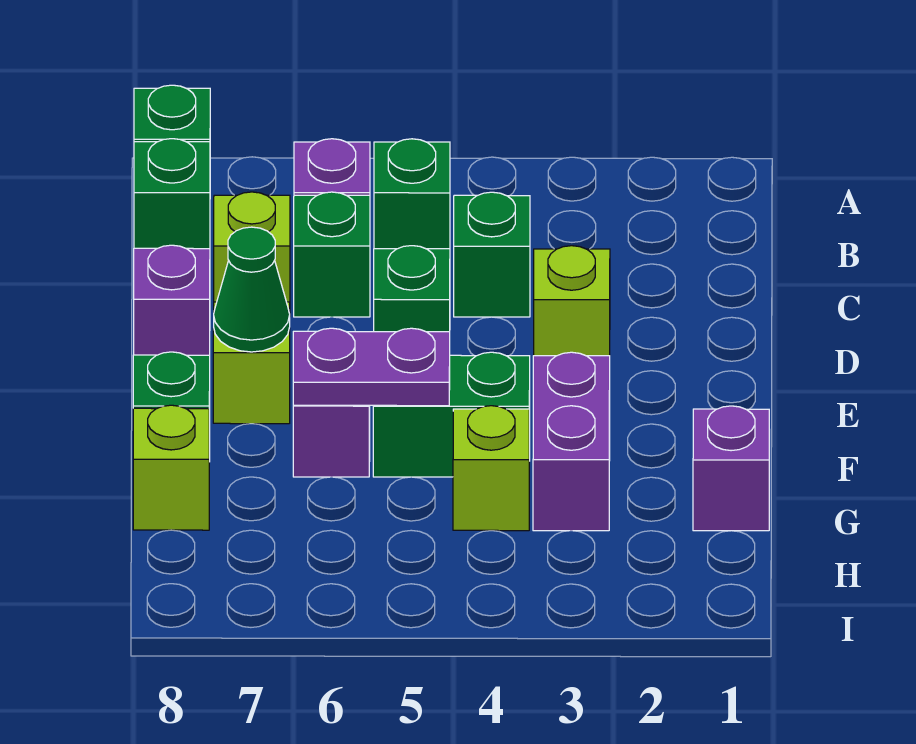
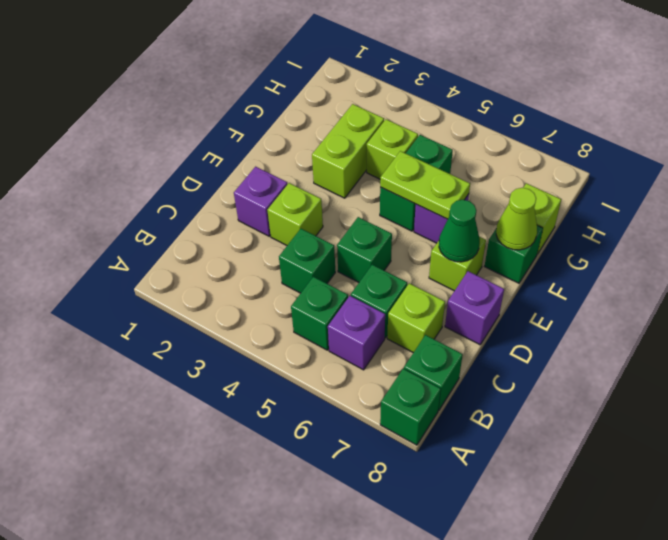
purple 1x2 brick [533,352,610,531] -> lime 1x2 brick [312,104,384,198]
green 1x2 brick [373,352,530,477] -> green 1x2 brick turned to [380,135,453,231]
purple 1x2 plate [293,328,450,406] -> lime 1x2 plate [380,151,470,219]
none -> lime 1x1 cone [496,188,537,250]
purple 1x1 brick [693,406,769,531] -> purple 1x1 brick moved to [234,167,288,236]

